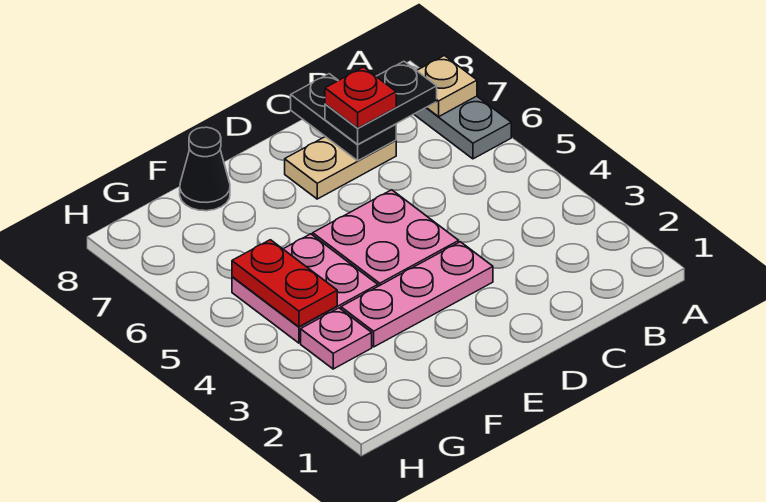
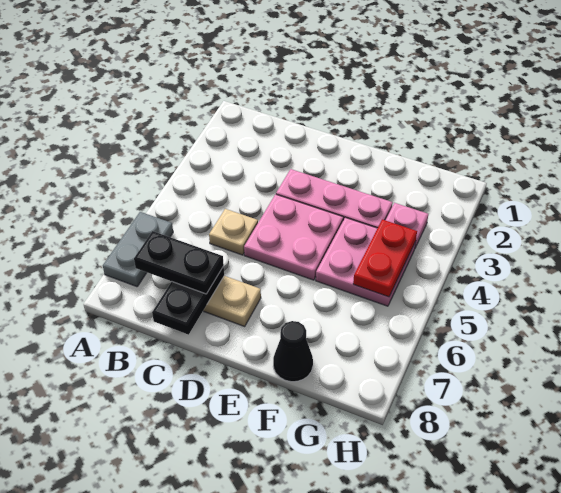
tan 1x1 plate [417,56,477,117] -> tan 1x1 plate moved to [209,209,258,255]
red 1x1 plate [325,67,396,128] -> none

